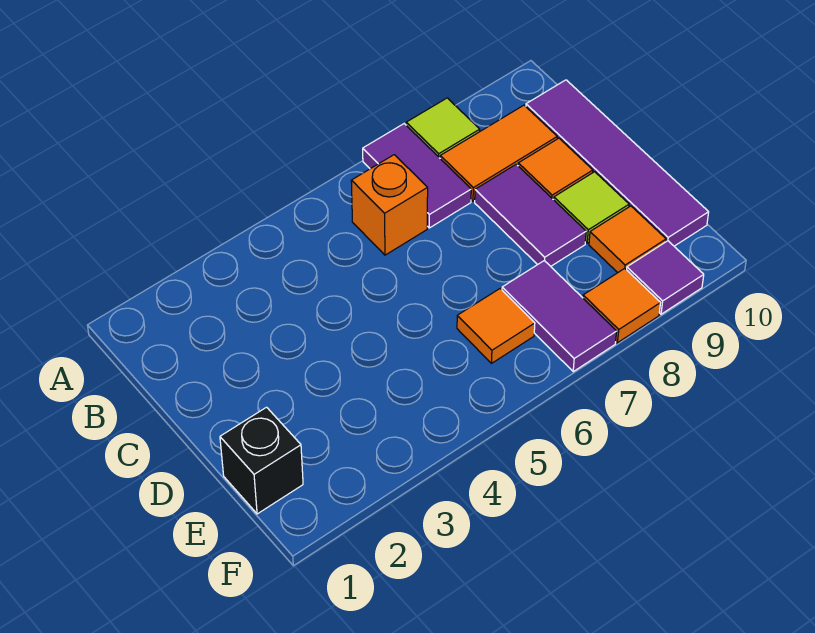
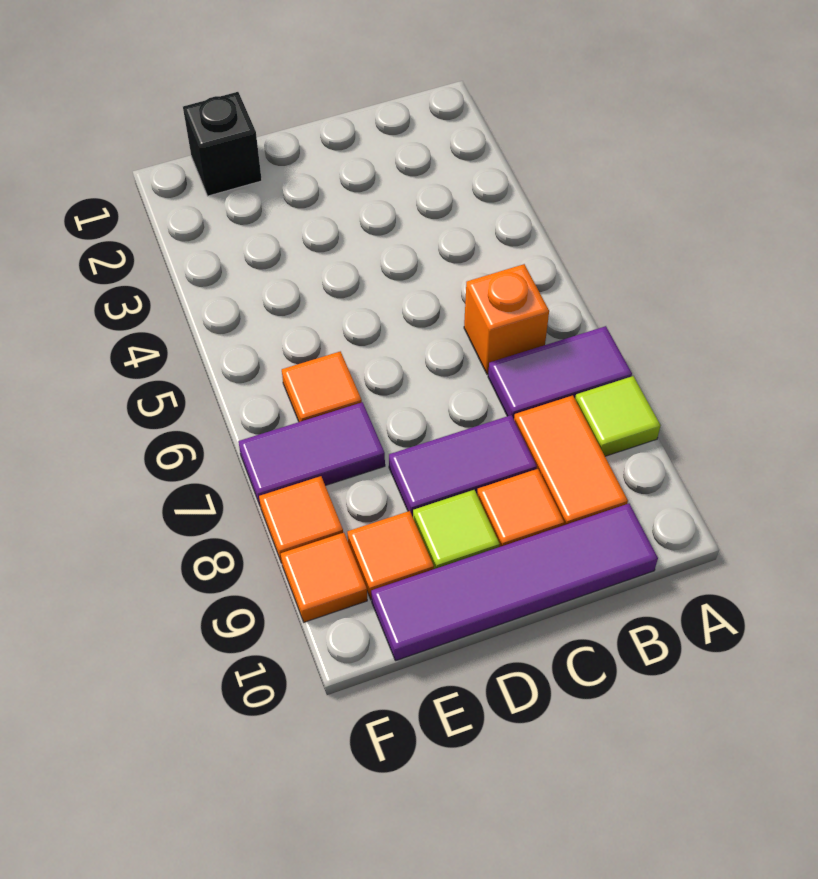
purple 1x1 tile [627,241,704,314] -> orange 1x1 tile [281,533,367,622]

